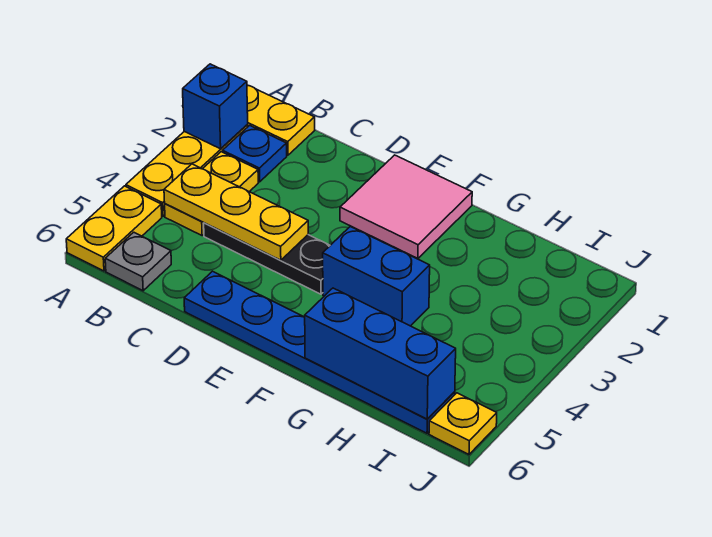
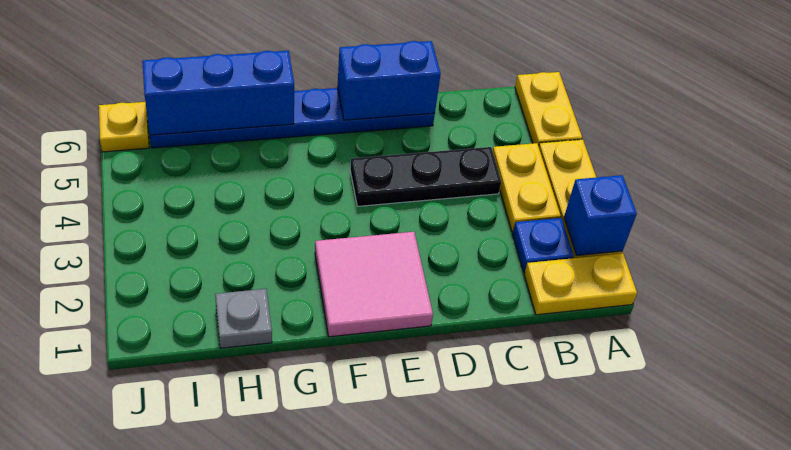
yellow 1x3 plate [164,164,308,260] -> none
grey 1x1 plate [105,232,171,291] -> grey 1x1 plate moved to [215,289,272,348]
blue 1x2 brick [323,227,430,326] -> blue 1x2 brick moved to [337,41,441,120]

